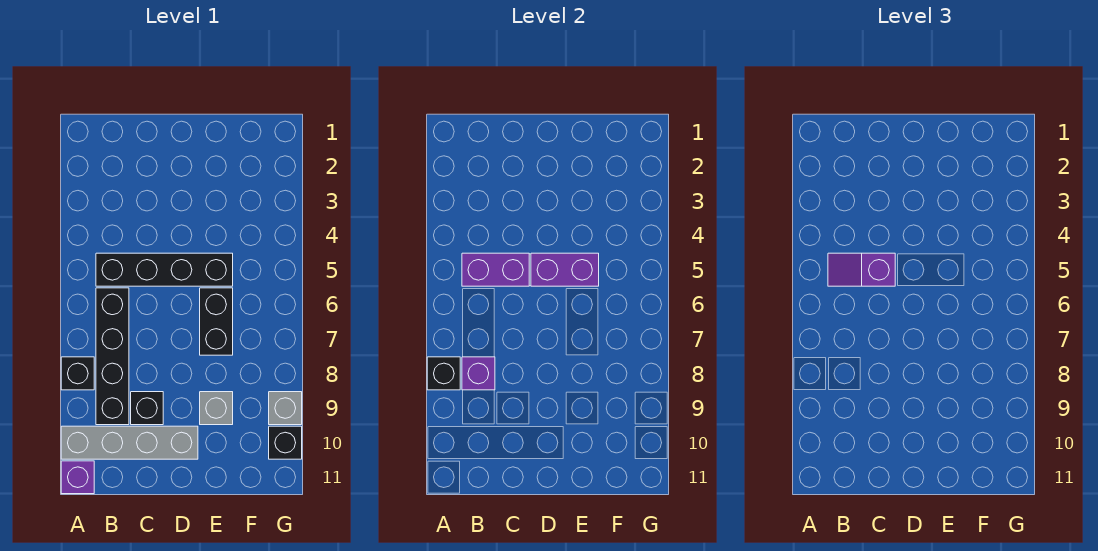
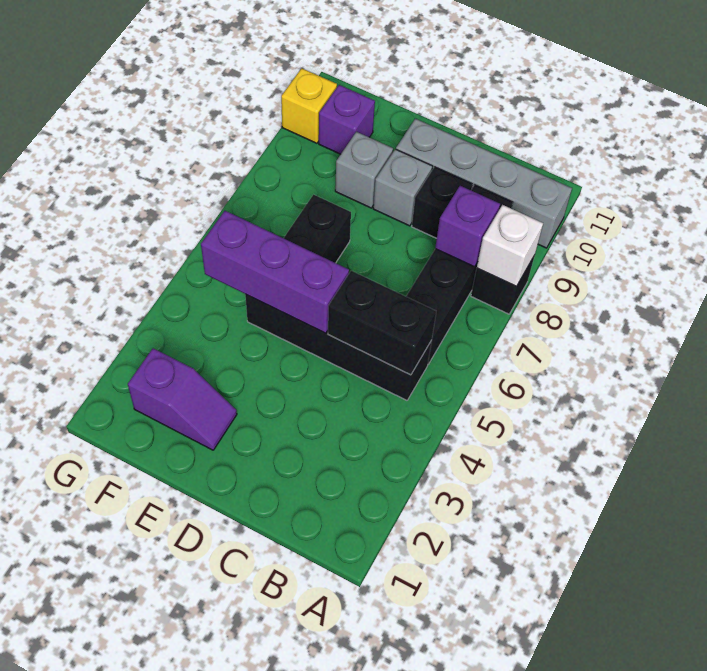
black 1x1 brick [427,357,460,390] -> white 1x1 brick [477,205,543,286]
purple 1x1 brick [61,461,94,494] -> purple 1x1 brick moved to [319,85,375,154]
purple 1x2 brick [462,253,529,286] -> black 1x2 brick [328,271,436,375]
purple 1x2 slope [828,253,895,286] -> purple 1x2 slope moved to [128,348,237,450]
purple 1x2 brick [531,253,599,286] -> purple 1x3 brick [201,211,349,333]
grey 1x1 brick [269,392,302,425] -> grey 1x1 brick moved to [373,149,432,226]
black 1x1 brick [269,426,302,459] -> yellow 1x1 brick [281,68,337,143]

